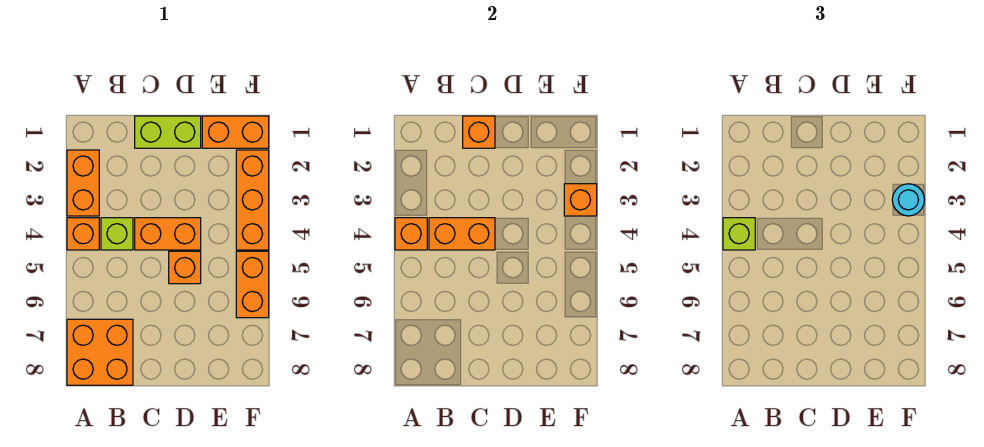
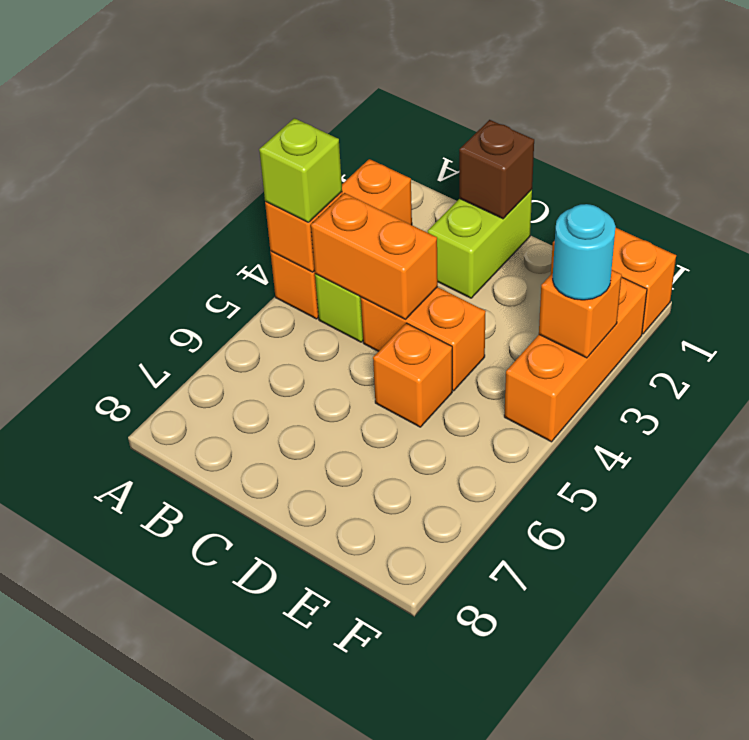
orange 2x2 brick [67,319,133,385] -> none
lime 1x2 brick [135,116,201,148] -> lime 1x2 brick turned to [428,190,532,298]
orange 1x1 brick [463,116,495,148] -> brown 1x1 brick [459,120,534,219]
orange 1x2 brick [236,251,269,318] -> none

